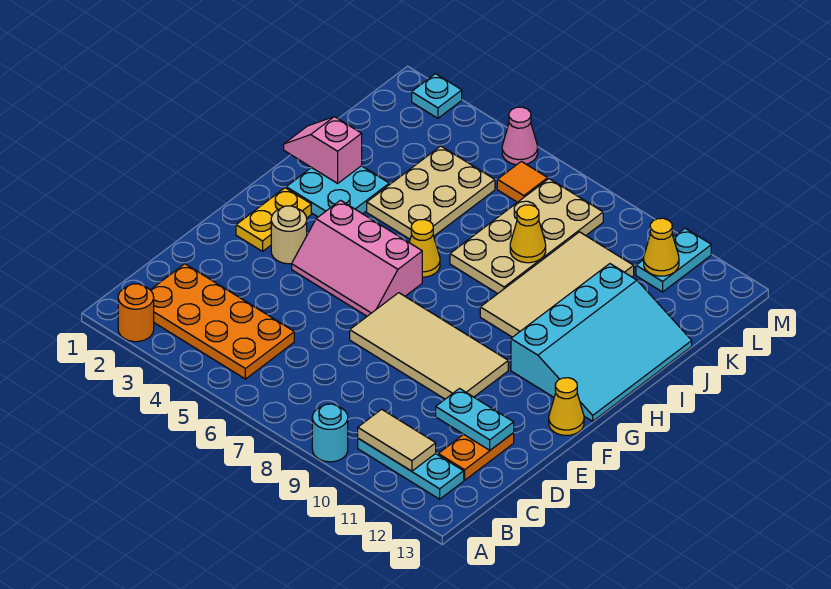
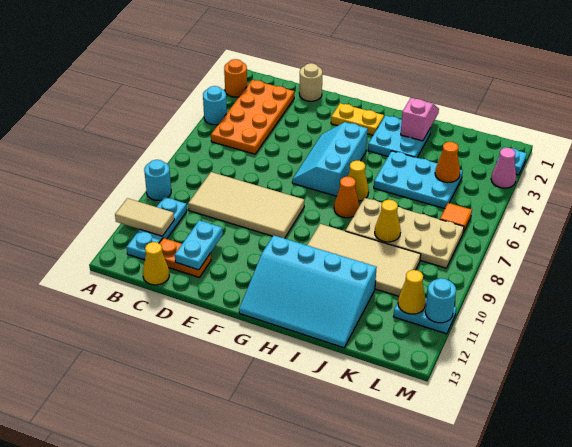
none -> cyan 1x1 round brick [203,86,227,125]
tan 1x2 tile [358,409,436,471] -> tan 1x2 tile turned to [115,198,174,236]
tan 2x4 tile [350,293,508,399] -> tan 2x4 tile turned to [188,172,304,238]
tan 1x1 round brick [271,206,307,264] -> tan 1x1 round brick moved to [299,63,322,101]
pink 2x3 slope [292,200,422,316] -> cyan 2x3 slope [292,122,368,196]
yellow 1x1 cone [549,378,584,435] -> yellow 1x1 cone moved to [143,242,169,285]
none -> orange 1x1 cone [334,177,359,218]
tan 2x3 plate [367,146,495,239] -> cyan 2x3 plate [374,151,463,209]
none -> orange 1x1 cone [435,142,460,182]
pink 1x1 cone [502,107,538,165] -> pink 1x1 cone moved to [491,148,516,188]
none -> cyan 1x1 round brick [425,278,456,323]

